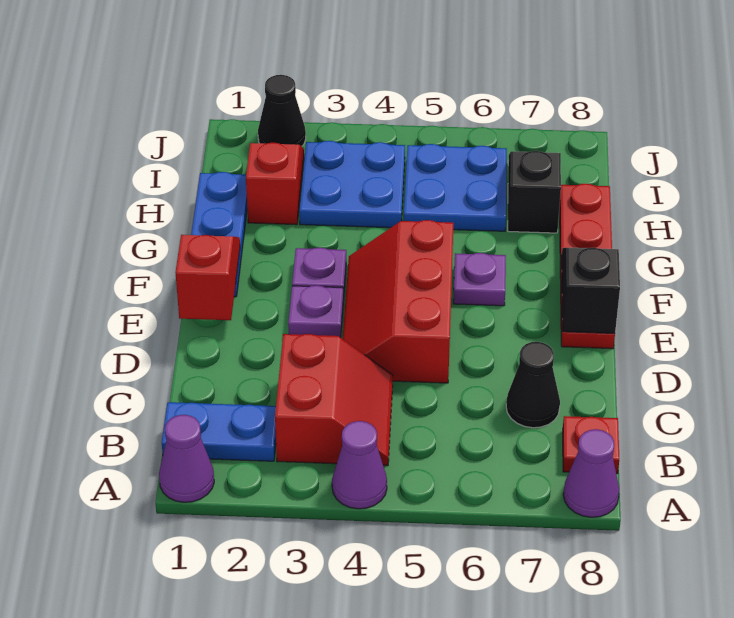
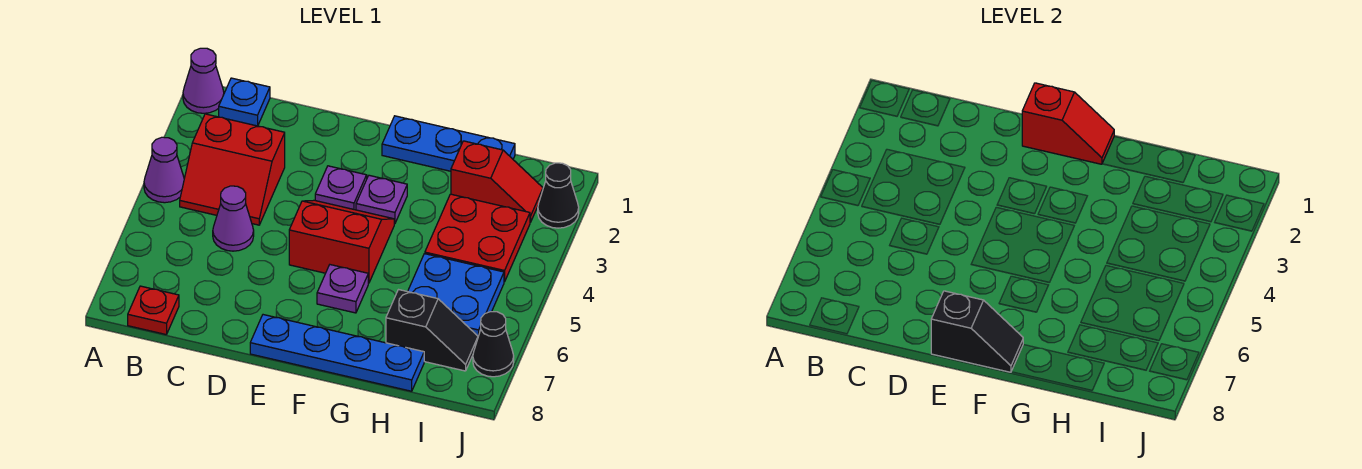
purple 1x1 cone [563,429,619,517] -> purple 1x1 cone moved to [213,186,254,251]
blue 1x2 plate [162,402,276,461] -> blue 1x1 plate [219,78,270,126]
black 1x1 cone [506,342,560,428] -> black 1x1 cone moved to [473,312,514,377]
red 2x3 slope [343,220,454,383] -> red 2x2 slope [289,200,394,283]
red 1x4 plate [560,184,615,349] -> blue 1x4 plate [250,315,424,391]
blue 2x2 plate [299,141,405,228] -> red 2x2 plate [425,194,530,282]

